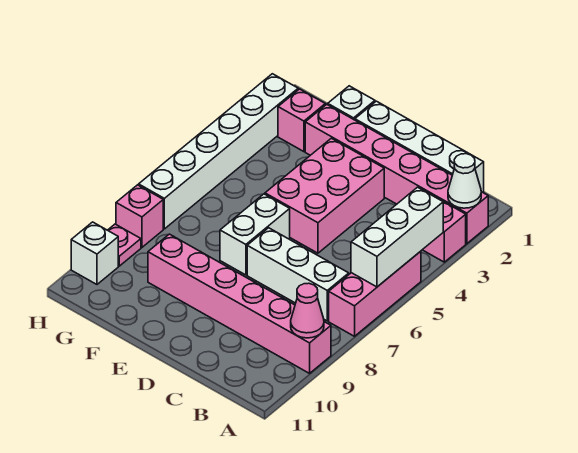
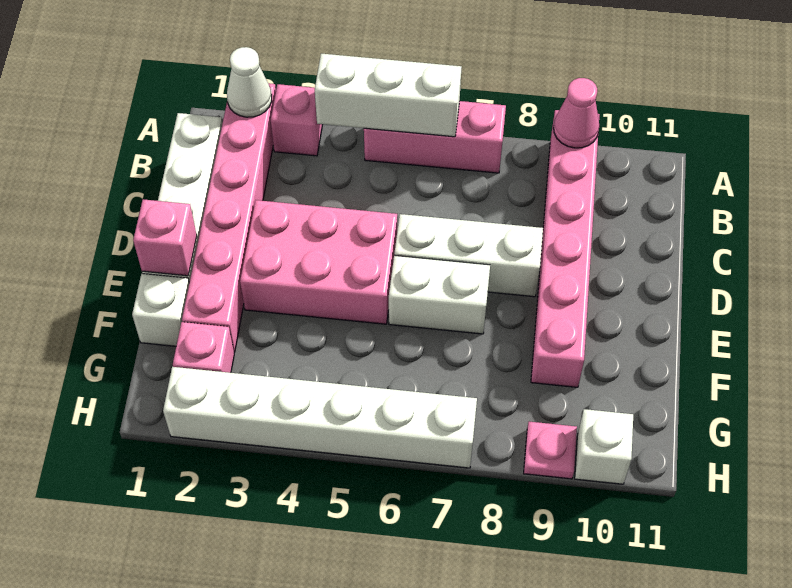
white 1x3 brick [247,228,349,321] -> white 1x3 brick turned to [394,214,543,297]
pink 1x1 brick [116,185,163,247] -> pink 1x1 brick moved to [133,199,197,276]

